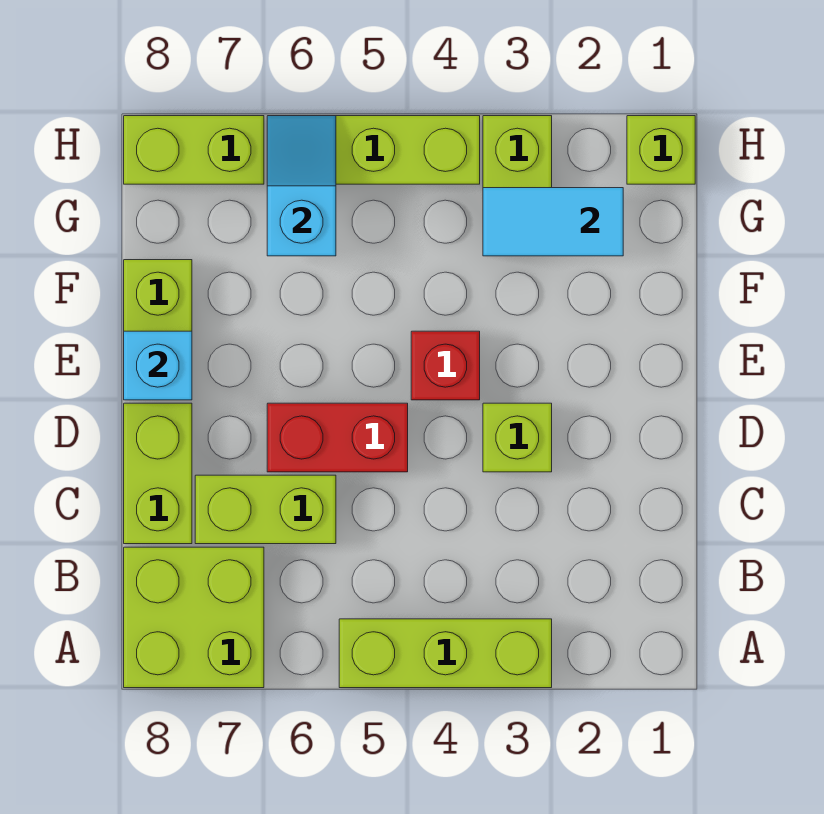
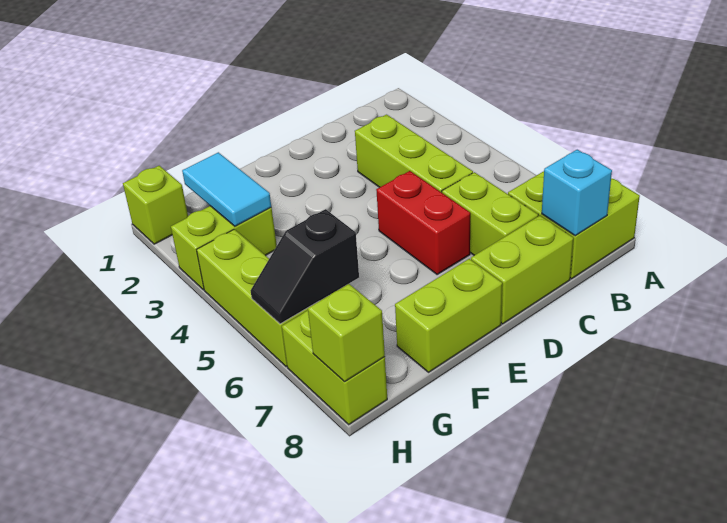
lime 1x3 brick [339,619,552,688] -> lime 1x3 brick moved to [355,115,473,193]
lime 1x1 brick [483,403,552,472] -> lime 1x1 brick moved to [308,284,385,382]
red 1x1 brick [411,331,480,400] -> none
cyan 1x1 brick [124,331,192,400] -> cyan 1x1 brick moved to [542,150,612,236]
cyan 1x2 slope [267,116,336,256] -> black 1x2 slope [250,209,359,324]

